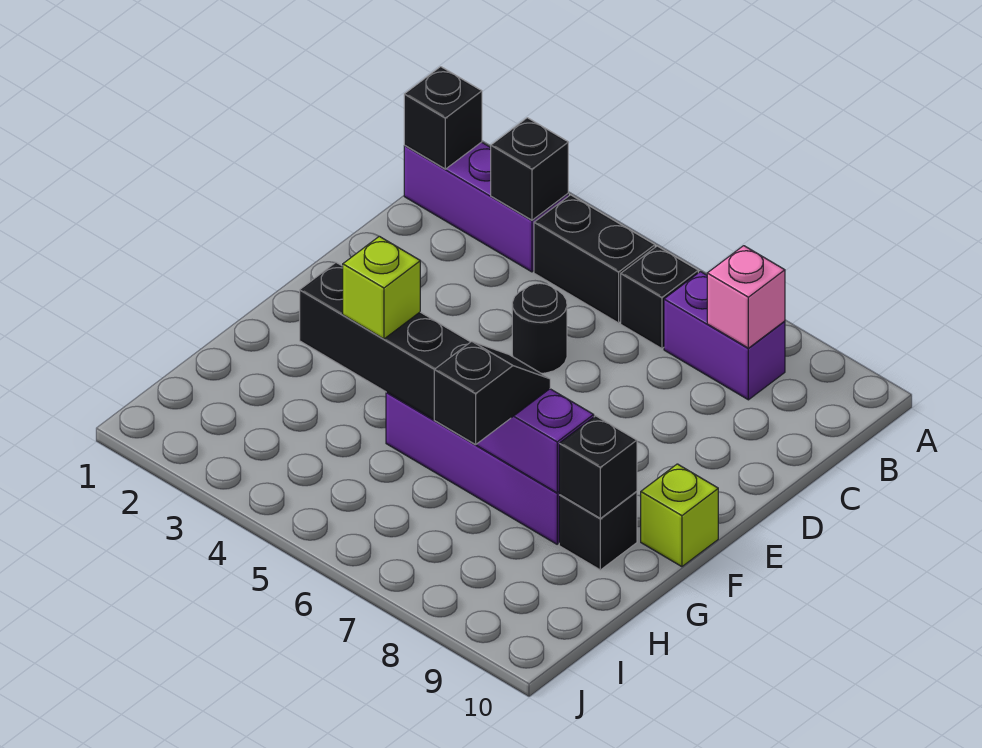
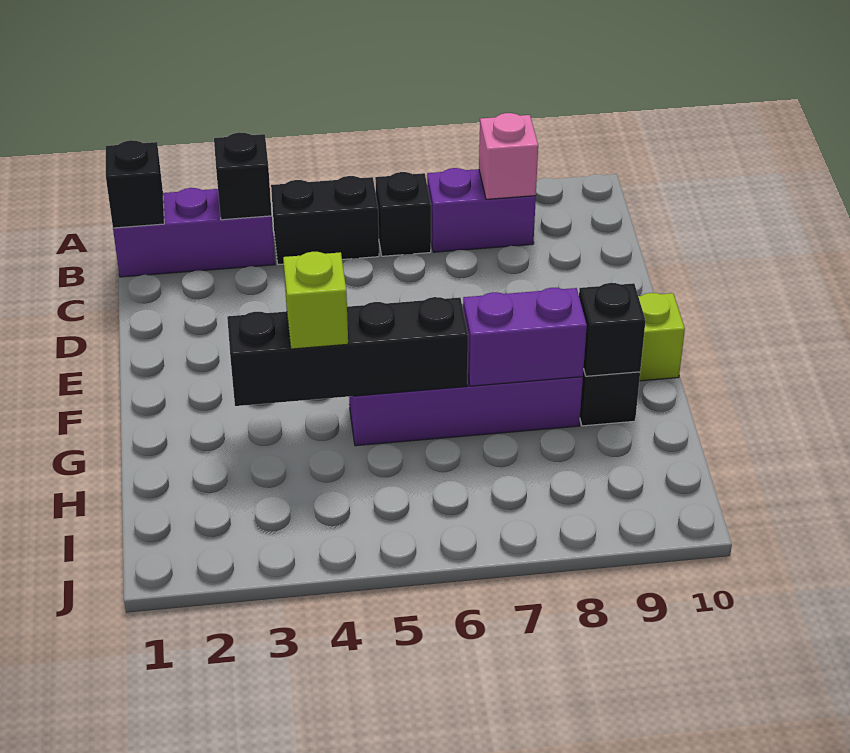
black 1x1 round brick [512,283,567,373] -> none
black 1x2 slope [434,341,550,445] -> none

